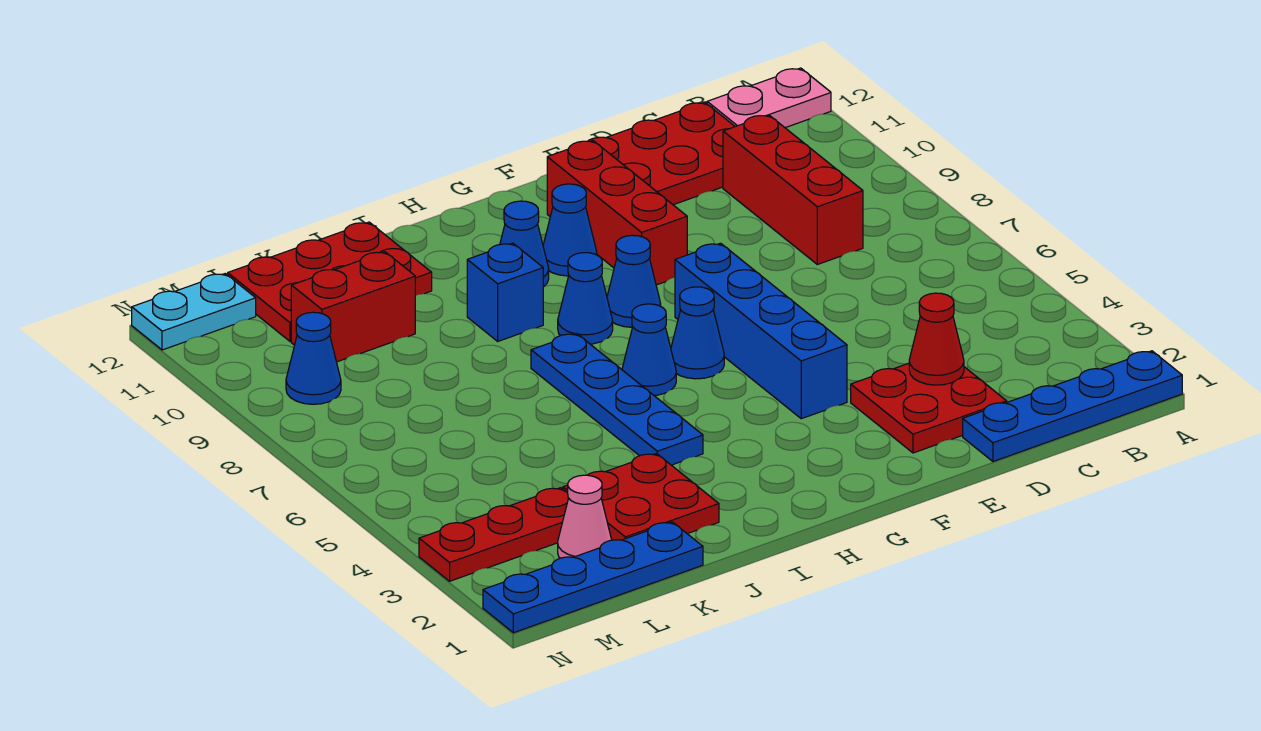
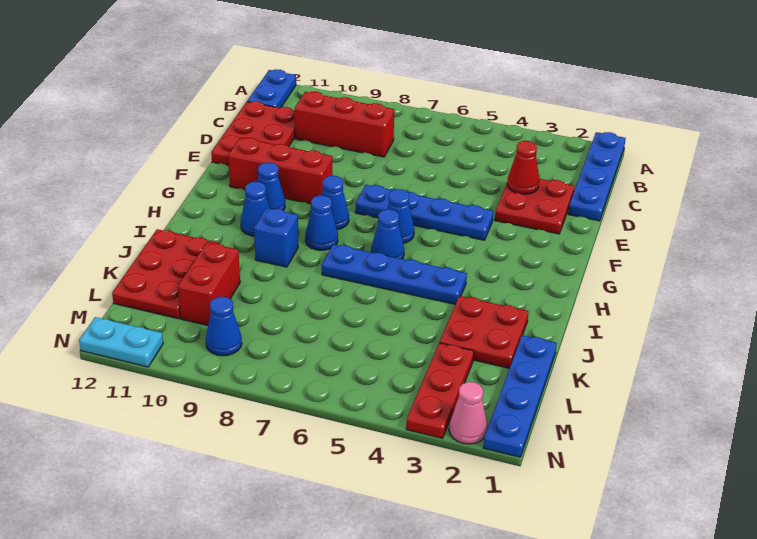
pink 1x2 plate [707,68,831,128] -> blue 1x2 plate [247,70,296,108]
blue 1x4 brick [675,243,847,419] -> blue 1x4 plate [355,185,494,240]
pink 1x1 cone [558,475,612,558] -> pink 1x1 cone moved to [449,382,487,444]
cyan 1x2 plate [132,274,256,350] -> cyan 1x2 plate turned to [79,317,163,367]

